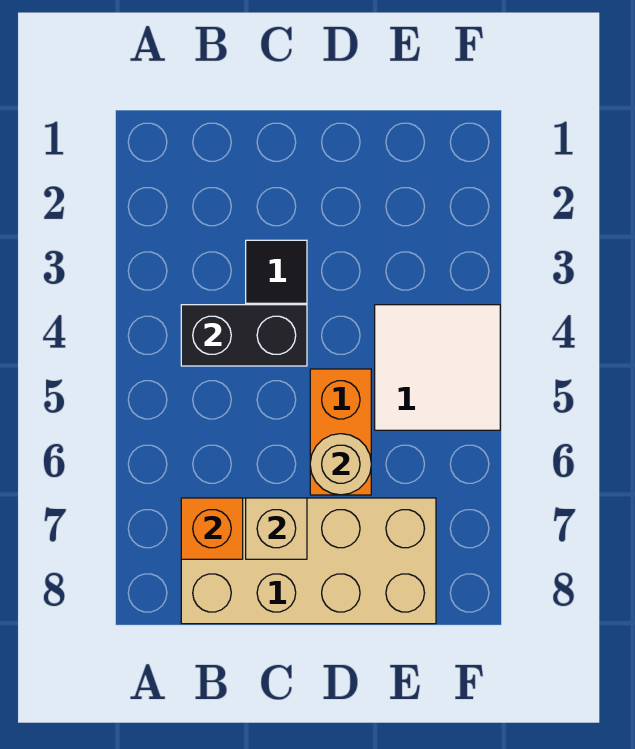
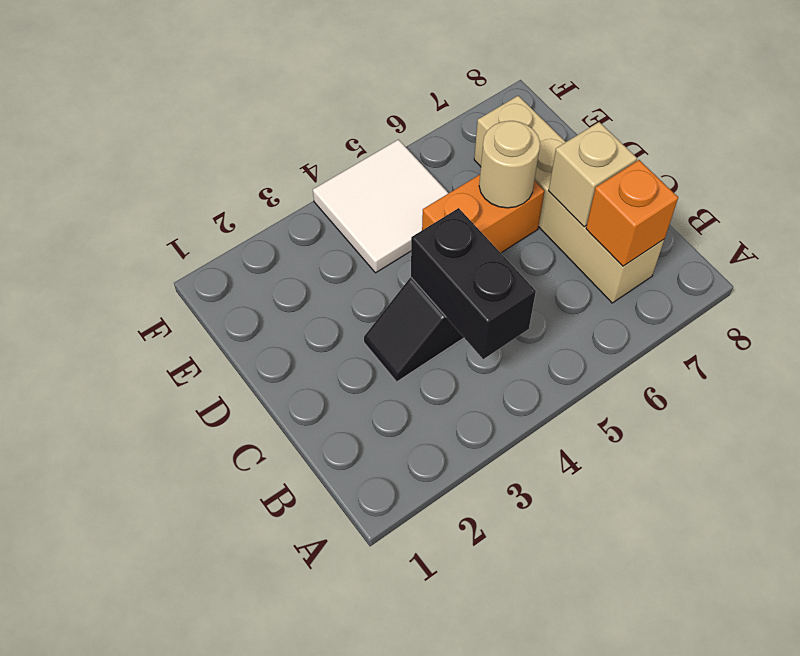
tan 2x4 brick [181,498,436,624] -> tan 1x4 brick [474,96,664,303]

